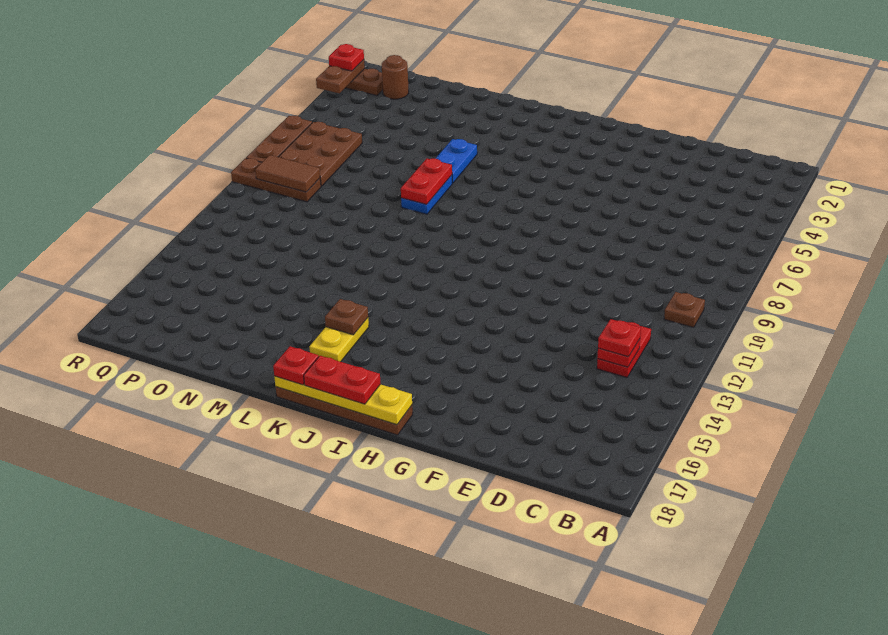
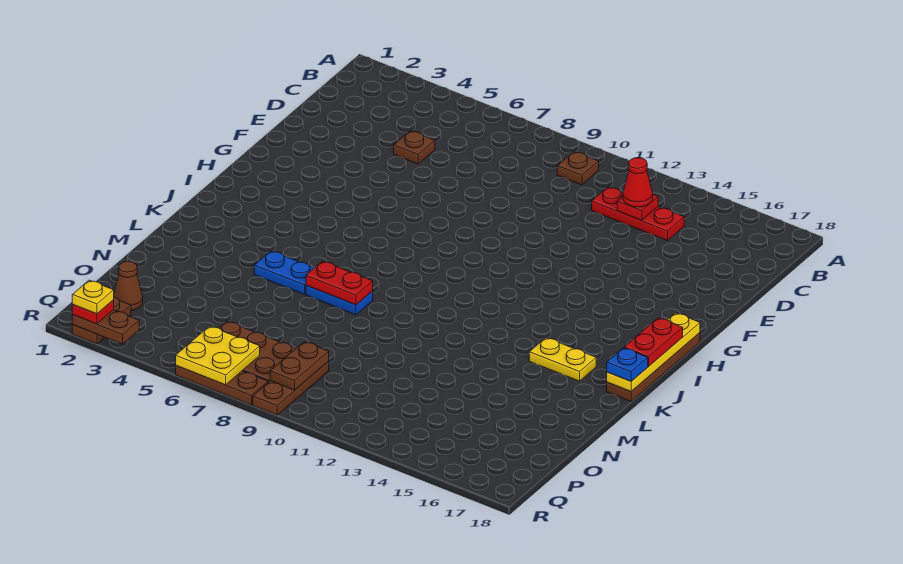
red 1x2 plate [597,322,651,377] -> red 1x3 plate [592,187,684,241]
red 1x1 plate [598,319,641,357] -> red 1x1 cone [623,158,653,207]
brown 1x1 plate [325,299,368,335] -> brown 1x1 plate moved to [394,131,435,164]
red 1x1 plate [273,346,319,385] -> blue 1x1 plate [607,348,648,381]
brown 1x1 round brick [382,55,409,99] -> brown 1x1 cone [114,261,143,310]
brown 1x2 tile [255,155,320,192] -> brown 1x2 plate [270,342,329,390]
none -> yellow 2x2 plate [176,326,260,385]
none -> yellow 1x1 plate [72,280,114,314]

